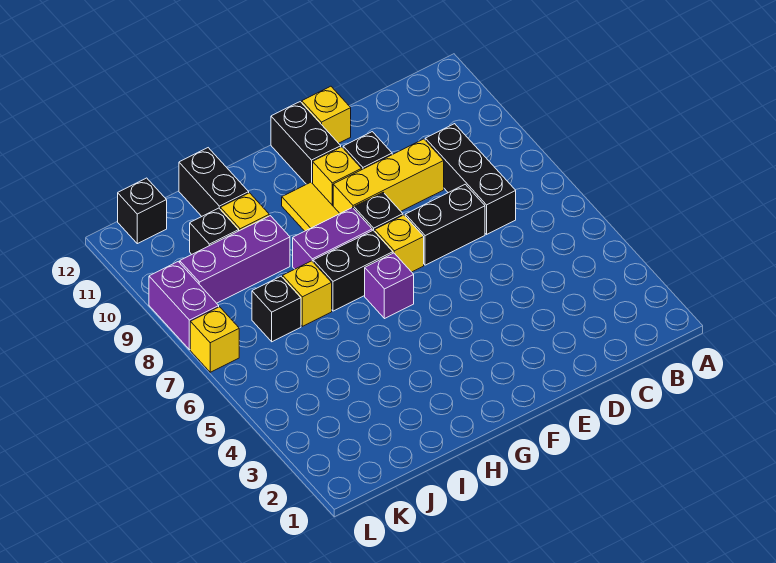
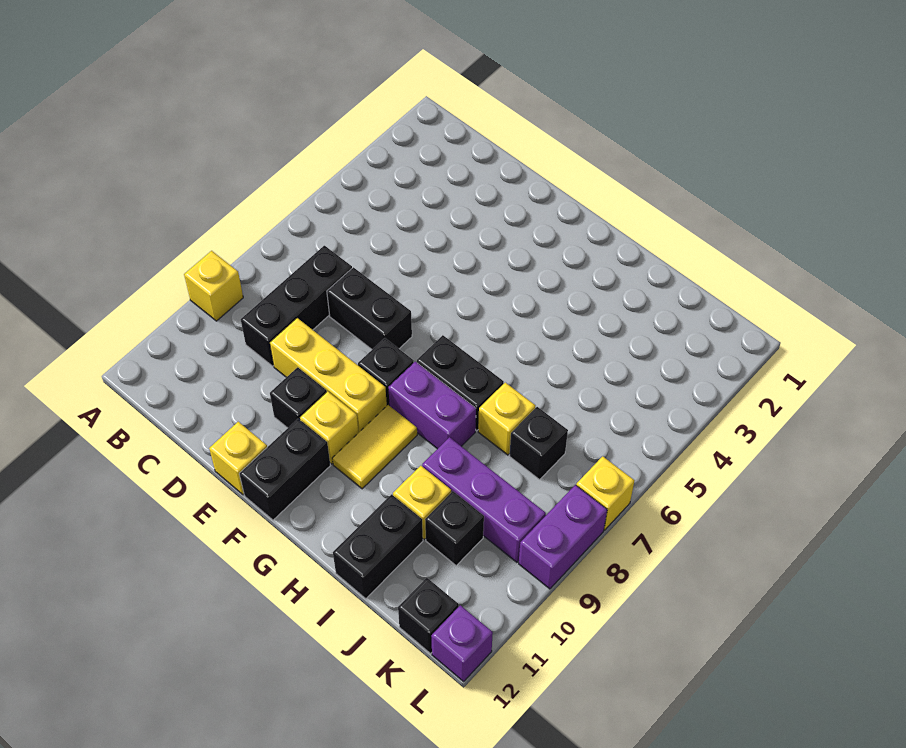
yellow 1x1 brick [375,215,424,272] -> yellow 1x1 brick moved to [184,251,243,321]
purple 1x1 brick [365,253,414,319] -> purple 1x1 brick moved to [431,605,493,681]

